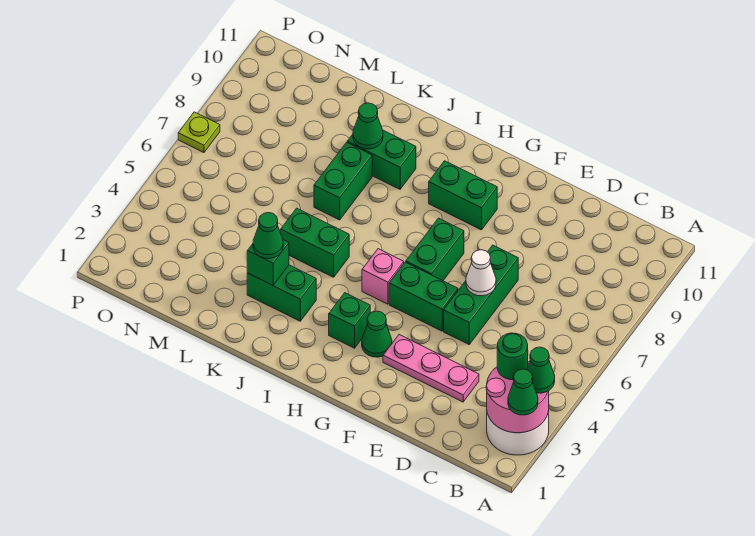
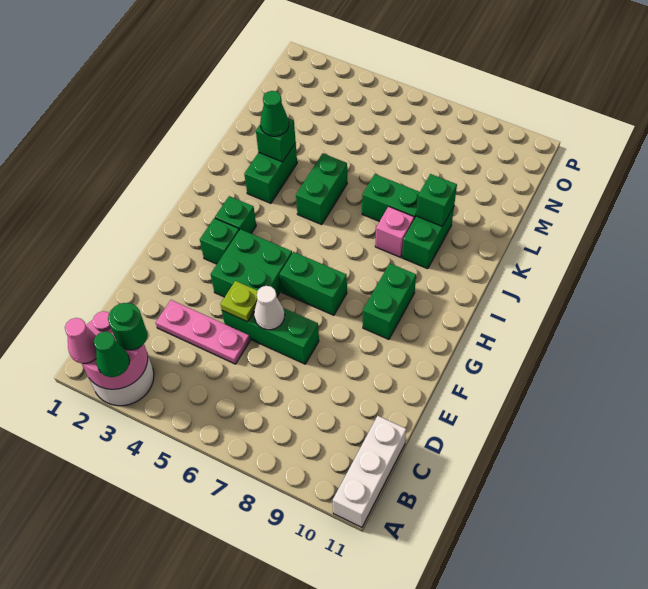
green 1x1 cone [508,369,538,415] -> pink 1x1 cone [65,318,96,363]
none -> white 1x3 brick [333,416,406,527]
pink 1x3 plate [383,335,479,402] -> pink 1x3 plate turned to [156,300,250,364]
green 1x2 brick [389,262,458,331] -> green 2x2 brick [211,229,292,297]
green 1x1 cone [362,311,392,357] -> green 1x1 brick [200,218,239,264]
pink 1x1 brick [362,249,404,304] -> pink 1x1 brick moved to [375,206,414,257]
green 1x1 cone [353,103,383,149] -> green 1x1 brick [416,174,457,227]
lime 1x1 plate [178,112,220,153] -> lime 1x1 plate moved to [220,281,258,322]

